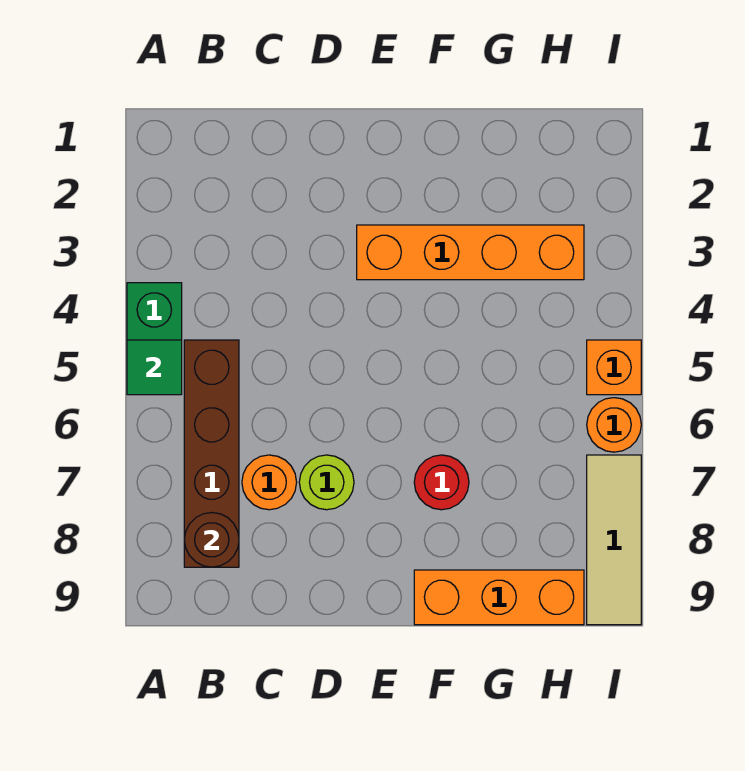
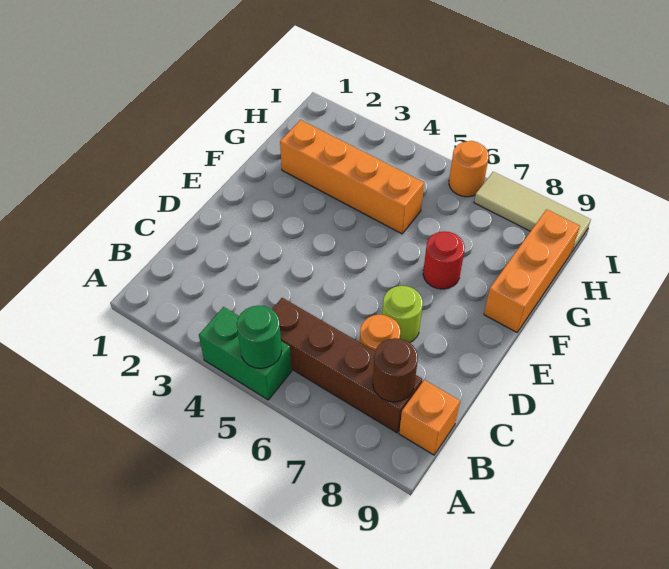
green 1x1 tile [127,340,182,395] -> green 1x1 round brick [237,305,282,368]
orange 1x4 brick [357,225,584,280] -> orange 1x4 brick turned to [280,120,424,234]
orange 1x1 brick [587,340,641,395] -> orange 1x1 brick moved to [399,380,460,455]

